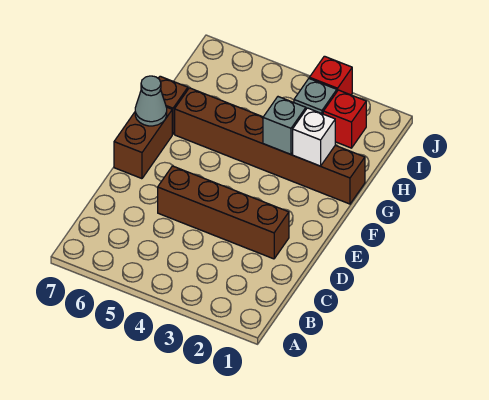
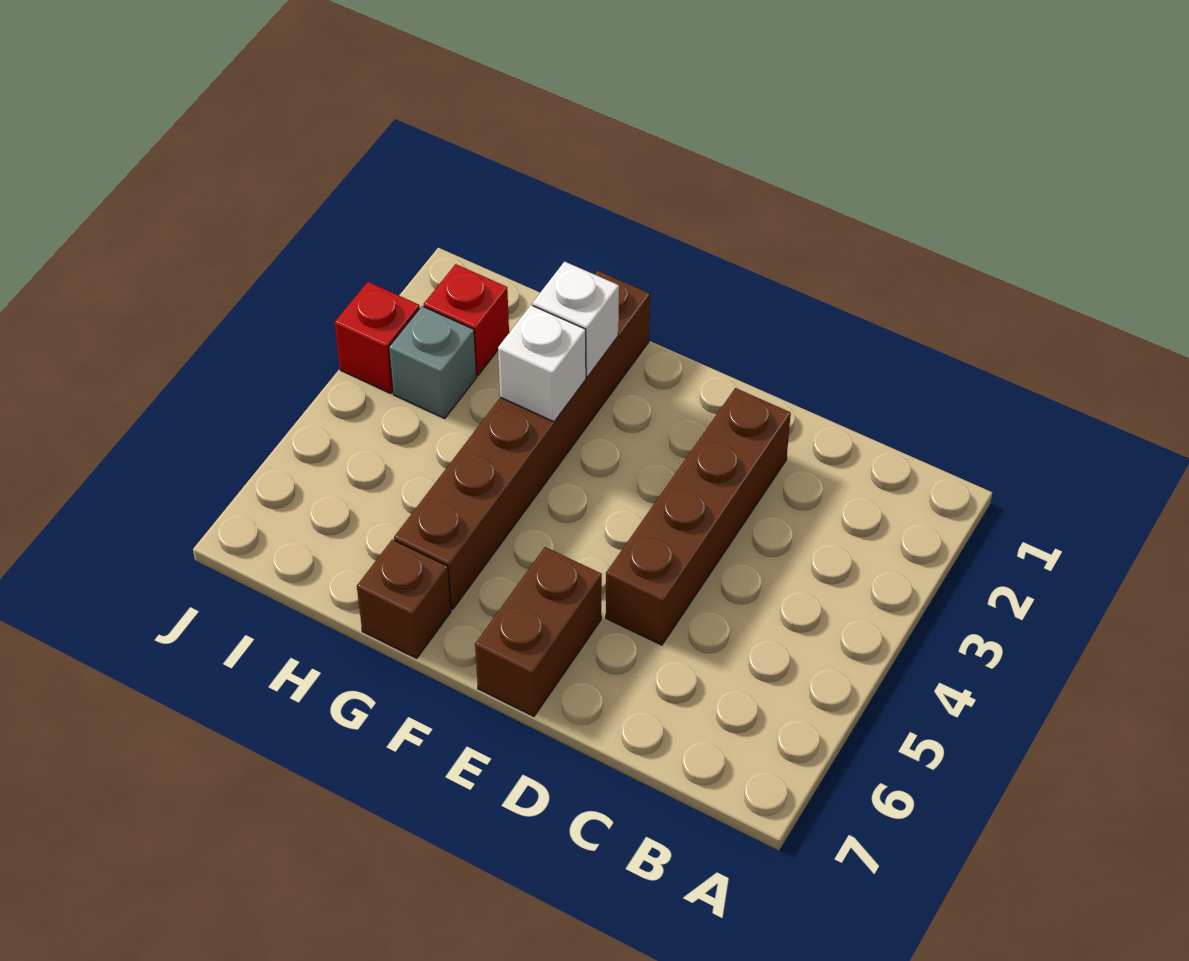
brown 1x2 brick [114,107,172,179] -> brown 1x2 brick turned to [475,547,602,716]
grey 1x1 cone [135,76,167,126] -> none
grey 1x1 brick [263,97,306,154] -> white 1x1 brick [498,305,586,422]

